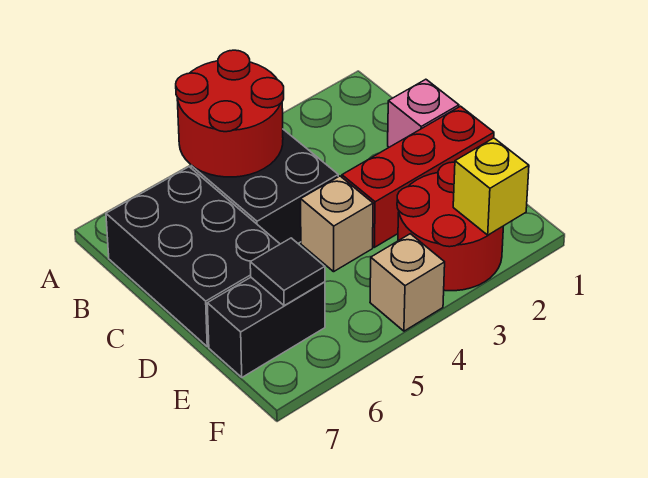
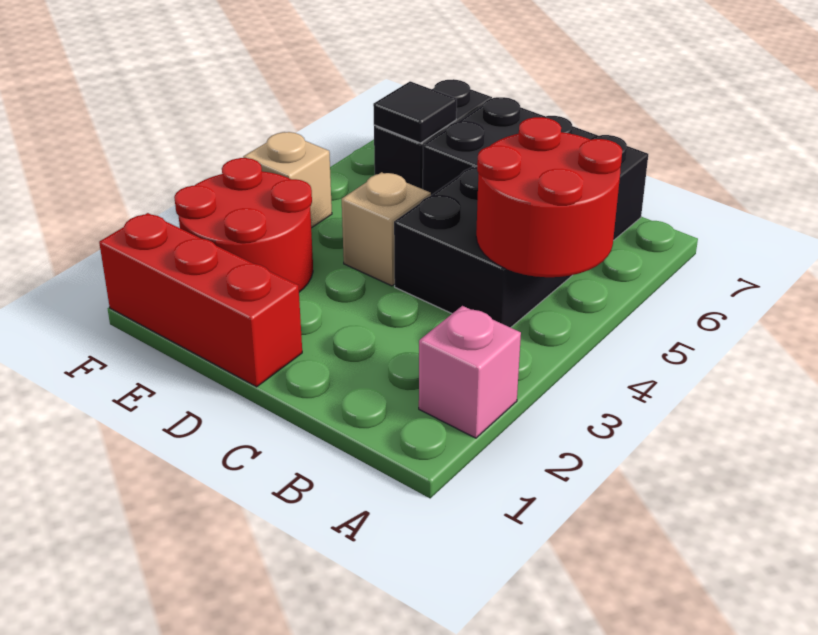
pink 1x1 brick [388,79,459,147] -> pink 1x1 brick moved to [419,306,521,438]
red 1x3 brick [342,106,494,247] -> red 1x3 brick turned to [99,213,302,387]
yellow 1x1 brick [453,138,529,235] -> none

